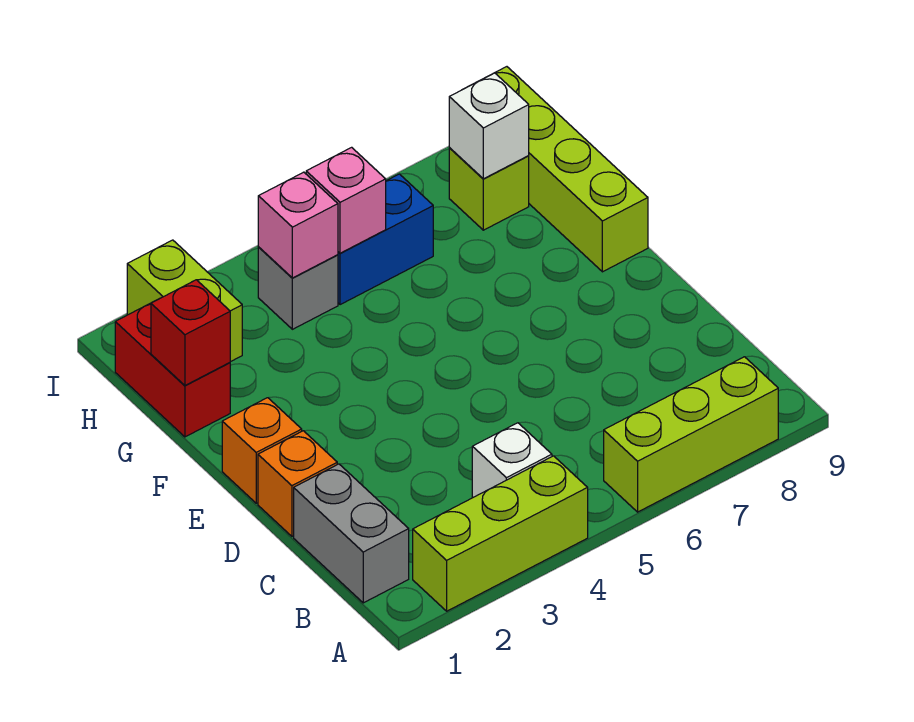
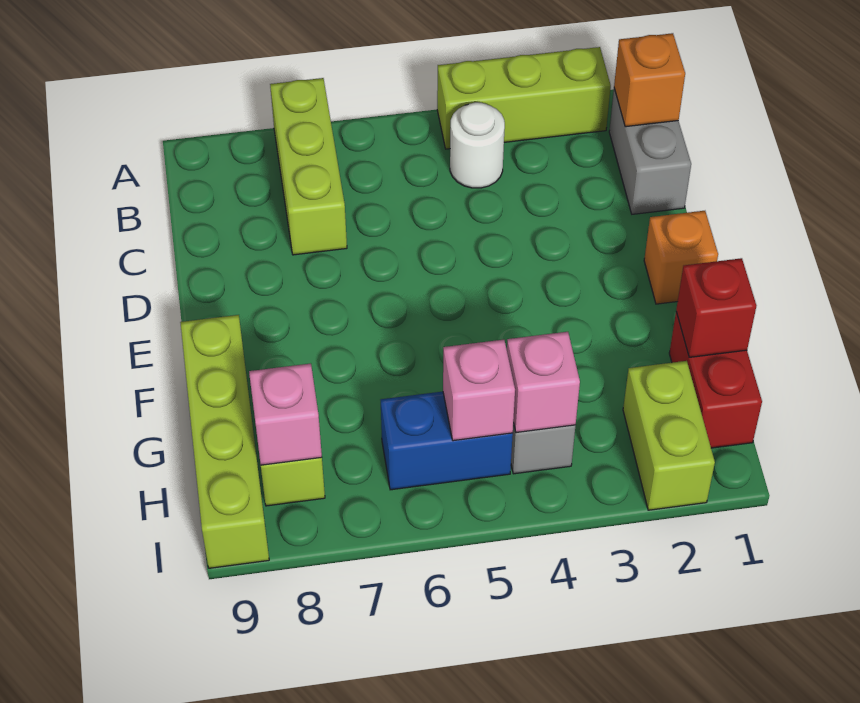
lime 1x3 brick [604,357,778,512] -> lime 1x3 brick turned to [270,78,347,255]
white 1x1 brick [472,423,552,497] -> white 1x1 round brick [450,102,505,188]
orange 1x1 brick [258,431,337,536] -> orange 1x1 brick moved to [614,33,685,127]
white 1x1 brick [449,73,529,179] -> pink 1x1 brick [249,364,322,465]

